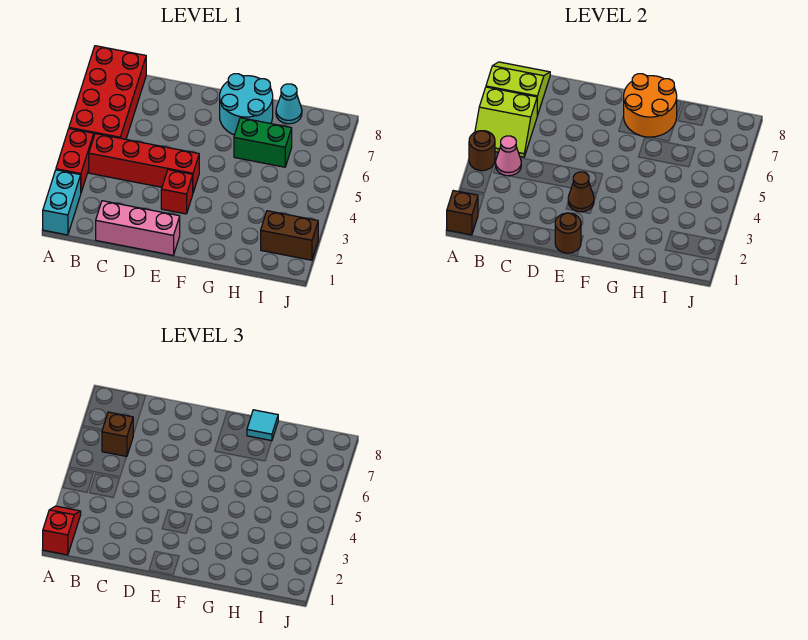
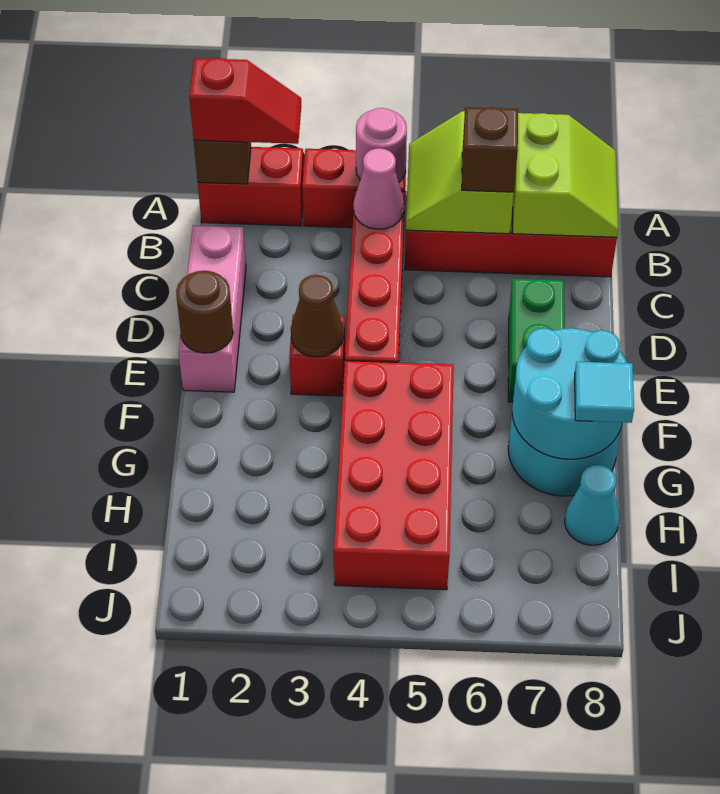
cyan 1x2 brick [43,170,81,235] -> red 1x2 brick [198,147,304,226]
brown 1x1 round brick [469,131,495,171] -> pink 1x1 round brick [356,108,407,182]
none -> red 2x4 brick [334,361,454,590]
orange 2x2 round brick [624,74,677,137] -> cyan 2x2 round brick [512,328,627,459]
green 1x2 brick [234,118,292,167] -> green 1x2 brick moved to [508,278,565,402]
brown 1x2 brick [261,211,318,260] -> none

